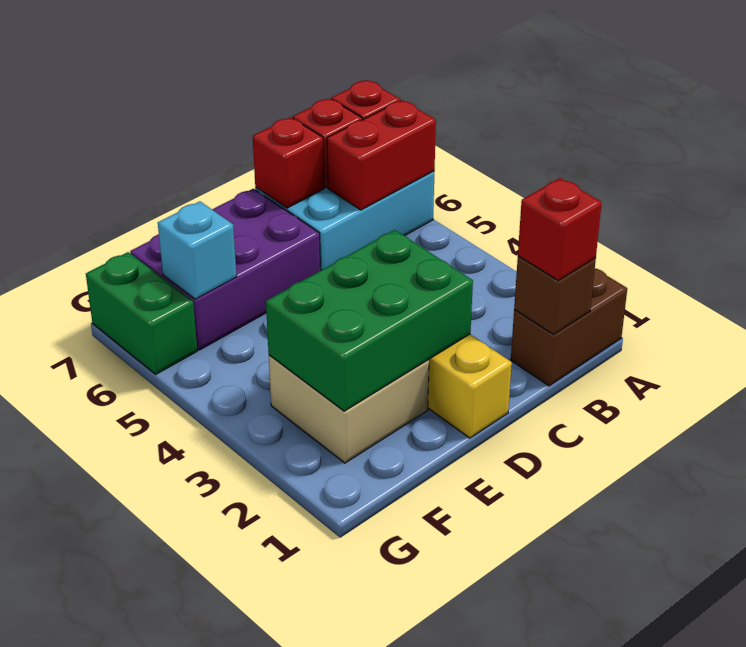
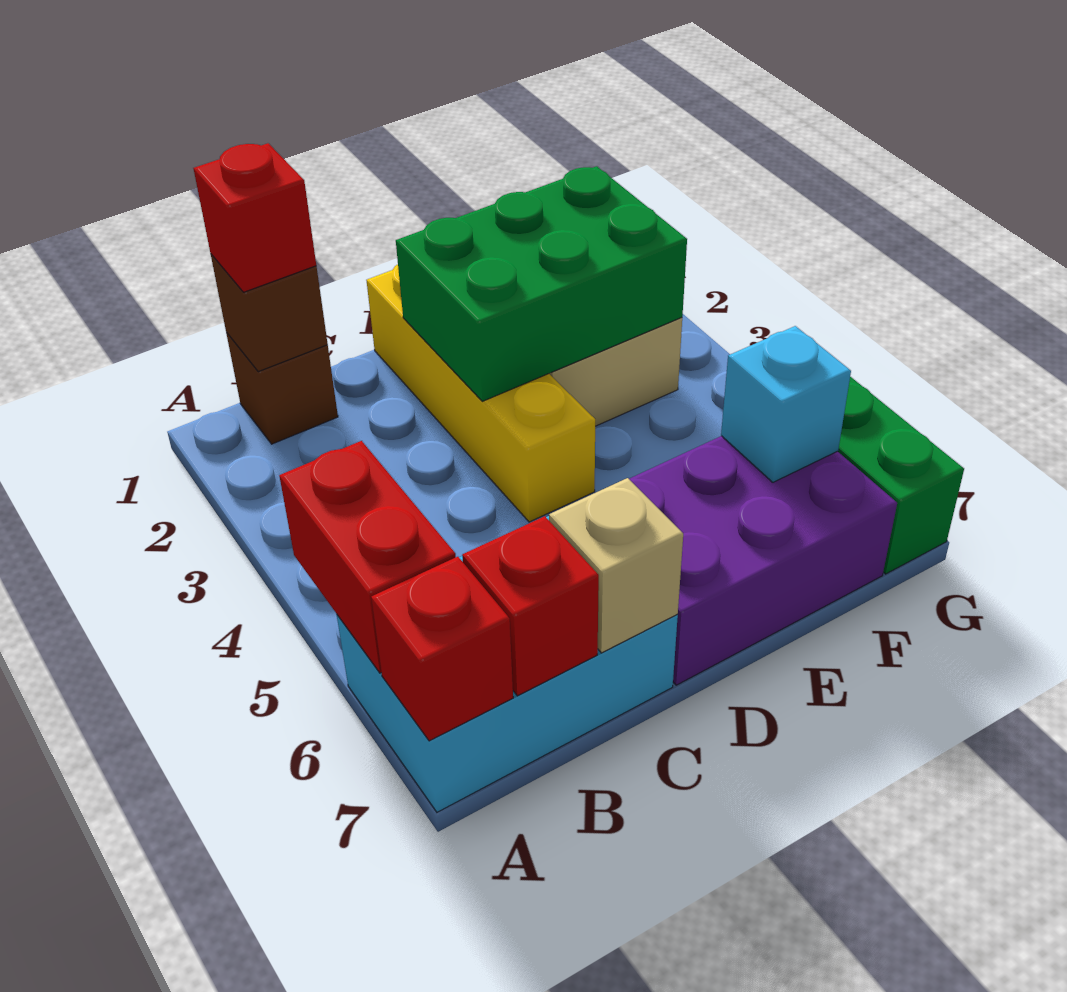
brown 1x2 brick [511,268,627,386] -> brown 1x1 brick [226,333,338,444]
red 1x2 brick [327,100,436,210] -> red 1x2 brick turned to [279,441,456,673]
red 1x1 brick [253,117,324,208] -> tan 1x1 brick [549,478,683,653]

